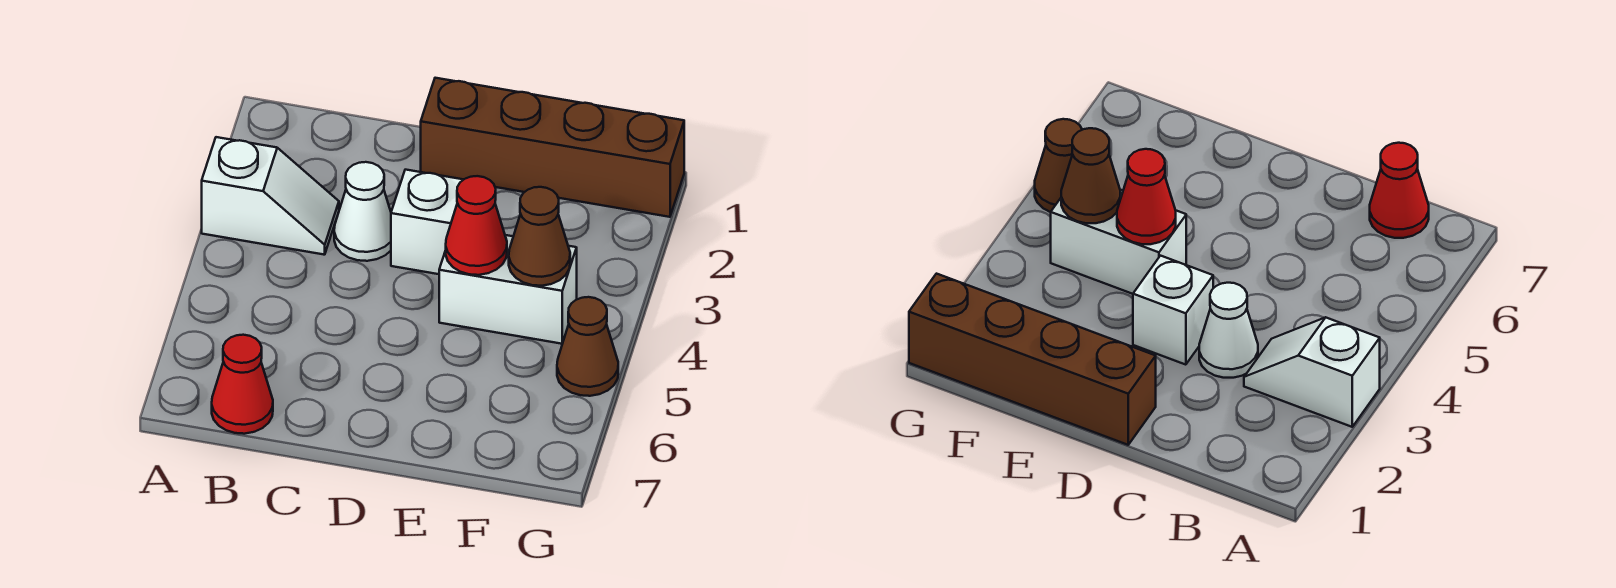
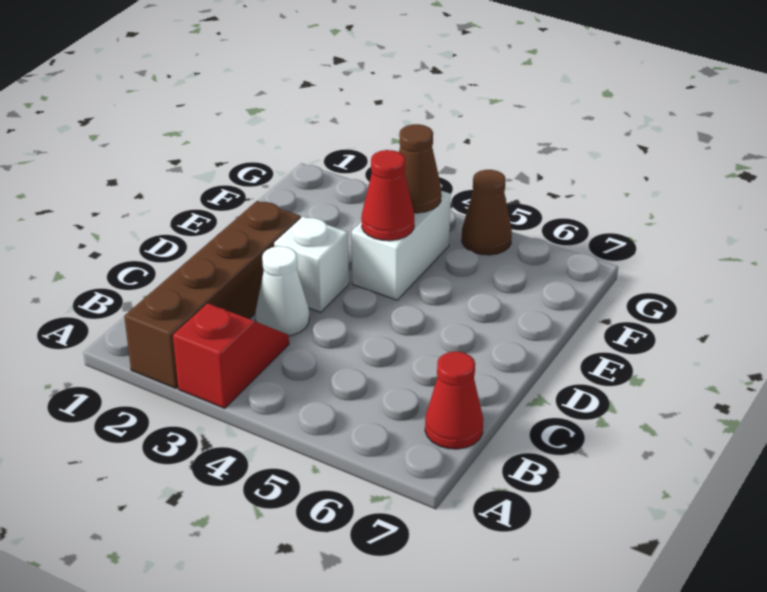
white 1x2 slope [202,137,339,255] -> red 1x2 slope [173,304,289,408]
brown 1x4 brick [421,78,684,217] -> brown 1x4 brick moved to [124,201,301,388]

